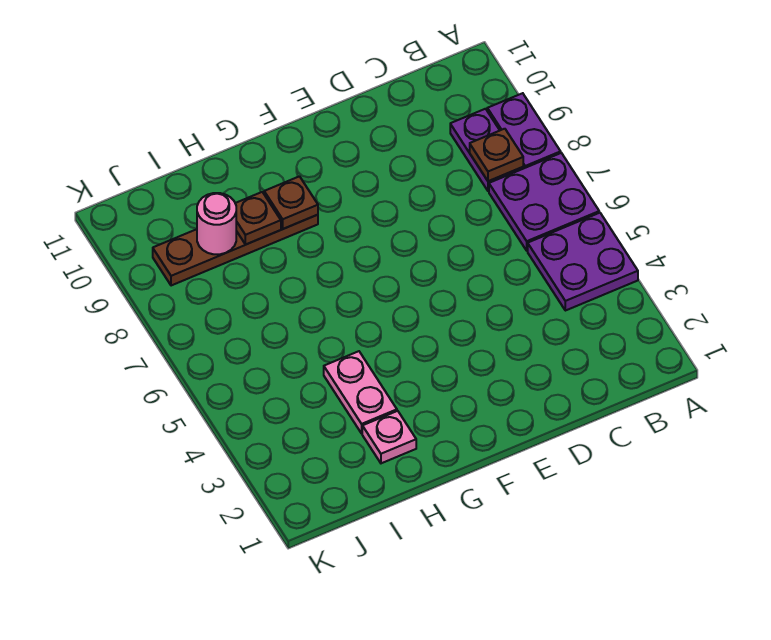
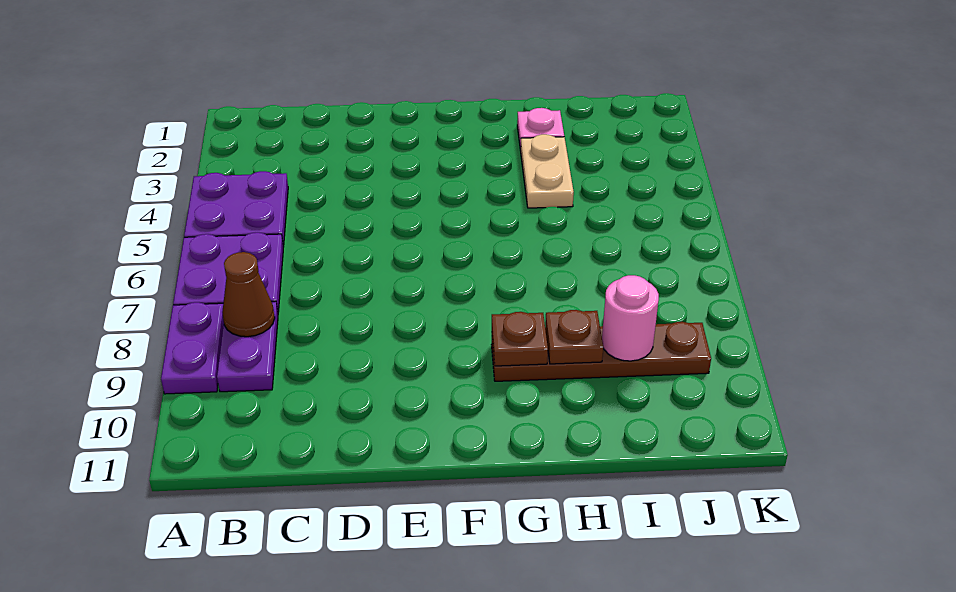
brown 1x1 plate [470,129,523,181] -> brown 1x1 cone [222,252,275,337]
pink 1x2 plate [324,351,397,433] -> tan 1x2 plate [521,134,574,208]

